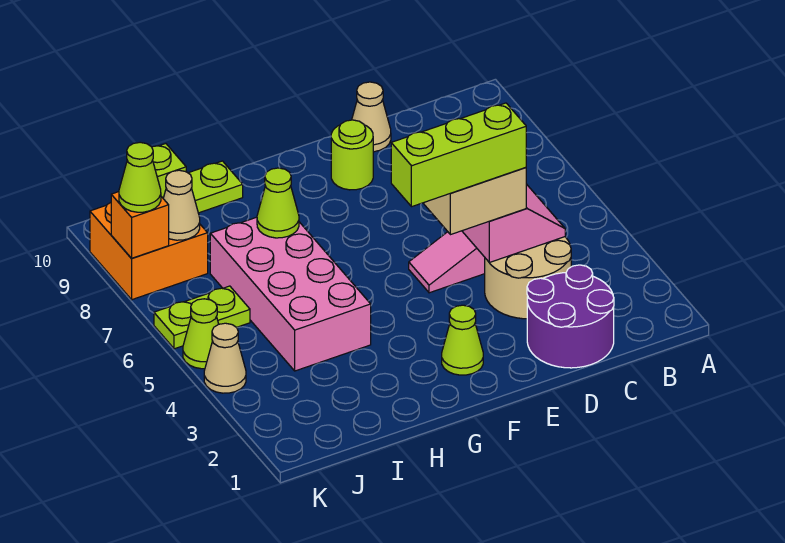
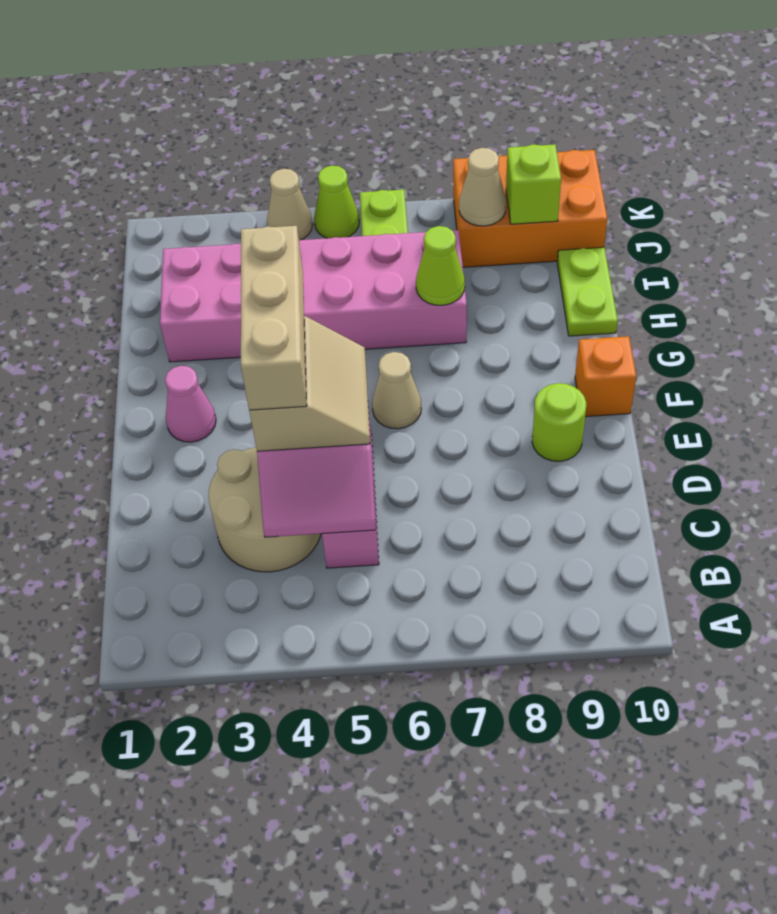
purple 2x2 round brick [527,265,614,368] -> none
lime 1x3 brick [391,103,526,207] -> tan 1x3 brick [241,226,307,410]
tan 1x1 cone [352,82,391,152] -> tan 1x1 cone moved to [372,352,421,429]
lime 1x1 cone [442,305,483,375] -> pink 1x1 cone [165,366,216,442]
pink 2x4 brick [210,217,371,371] -> pink 2x6 brick [160,230,467,362]
orange 2x2 brick [90,203,208,300] -> orange 2x3 brick [453,150,607,267]
orange 1x1 brick [111,192,169,258] -> orange 1x1 brick moved to [575,336,636,417]
lime 1x1 cone [119,142,161,212] -> none

